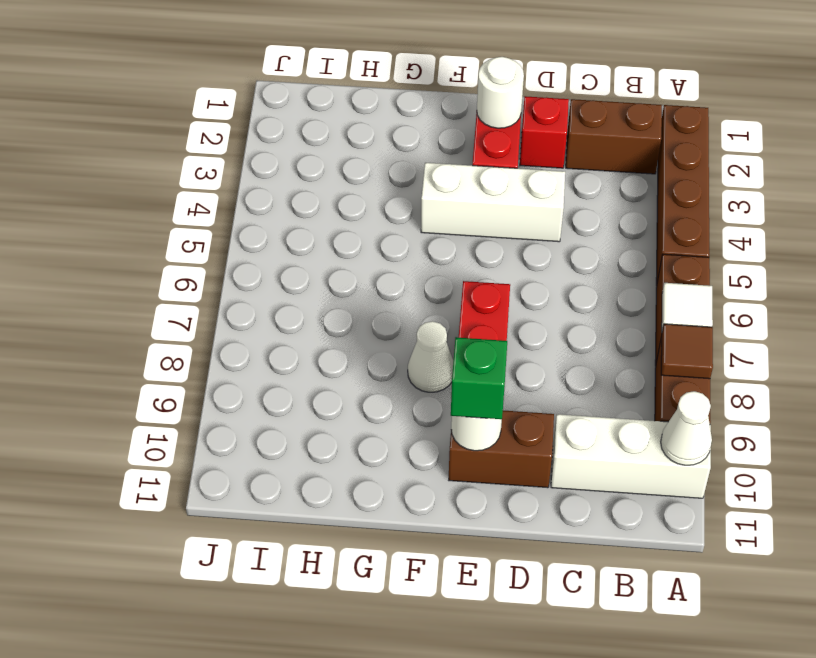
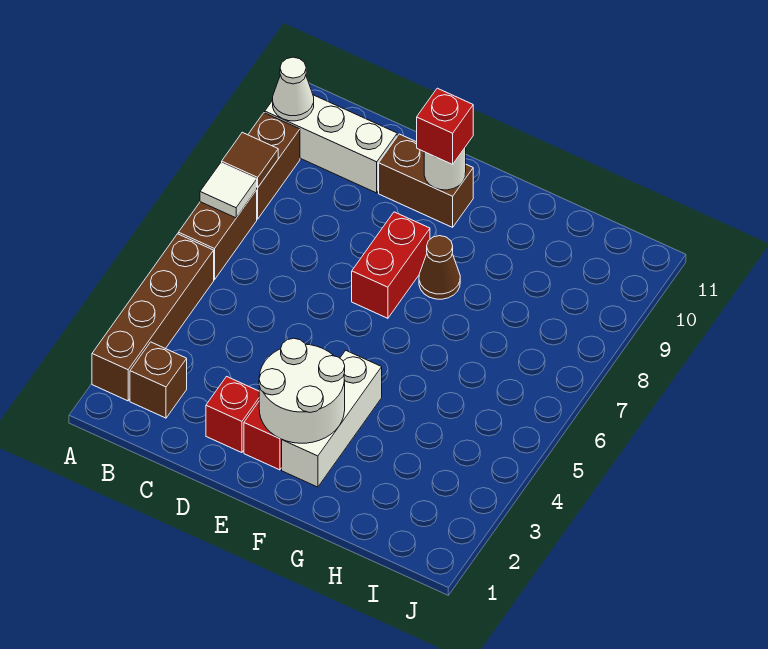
brown 1x2 brick [566,99,662,174] -> brown 1x1 brick [130,342,187,418]
white 1x3 brick [421,163,565,242] -> white 1x3 brick turned to [282,350,382,487]
white 1x1 round brick [477,57,524,128] -> white 2x2 round brick [259,338,345,443]
green 1x1 brick [451,337,507,419] -> red 1x1 brick [417,88,473,164]
white 1x1 cone [408,321,453,392] -> brown 1x1 cone [419,236,460,299]

